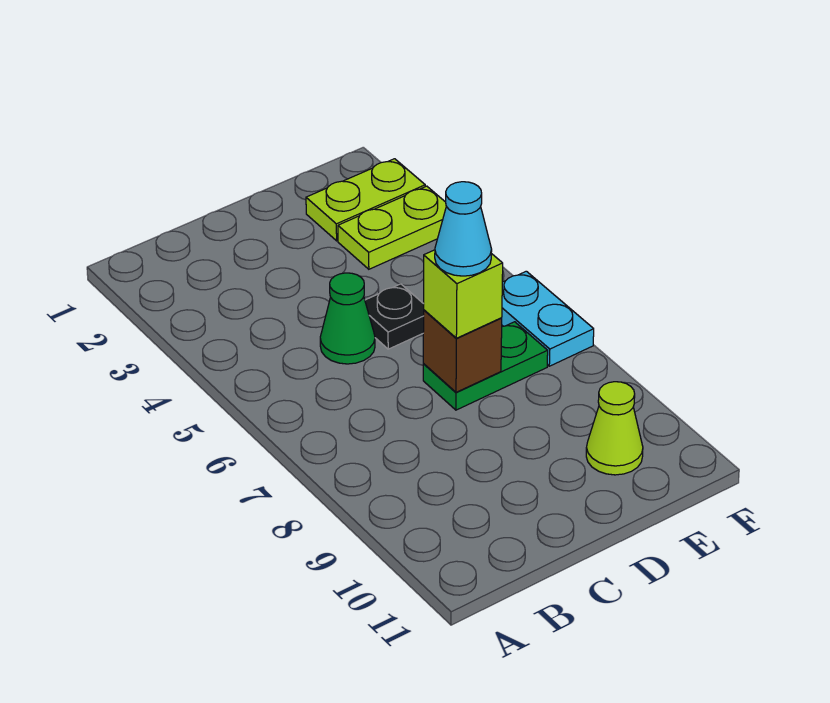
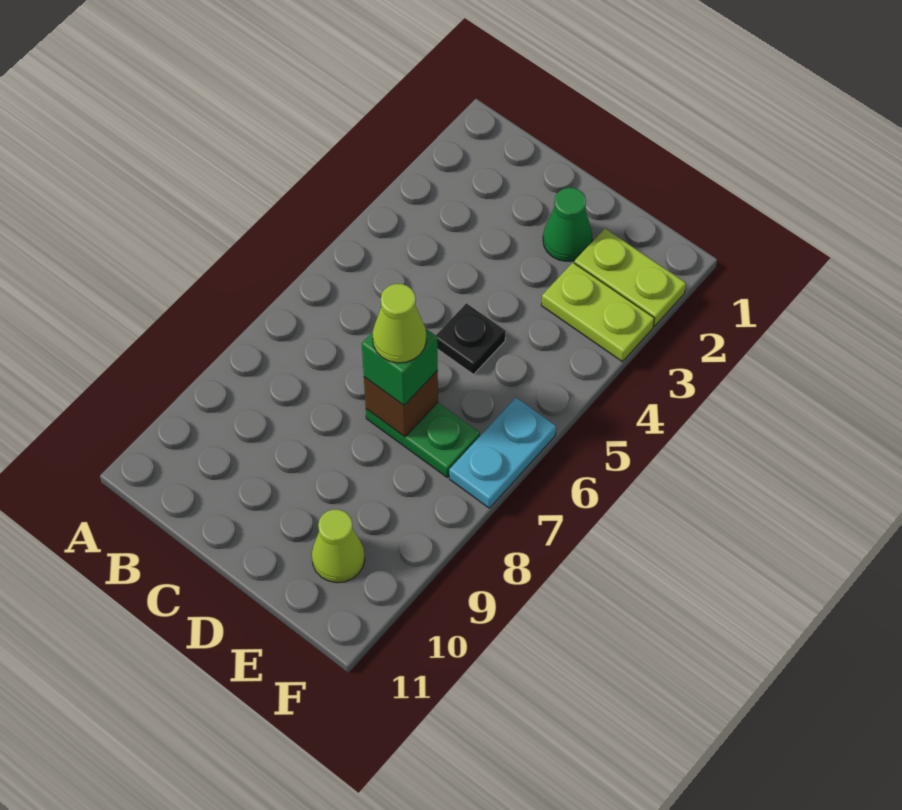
green 1x1 cone [320,273,375,364] -> green 1x1 cone moved to [543,188,592,261]
lime 1x1 brick [424,250,503,338] -> green 1x1 brick [362,329,438,405]
cyan 1x1 cone [435,182,492,276] -> lime 1x1 cone [372,284,426,363]

